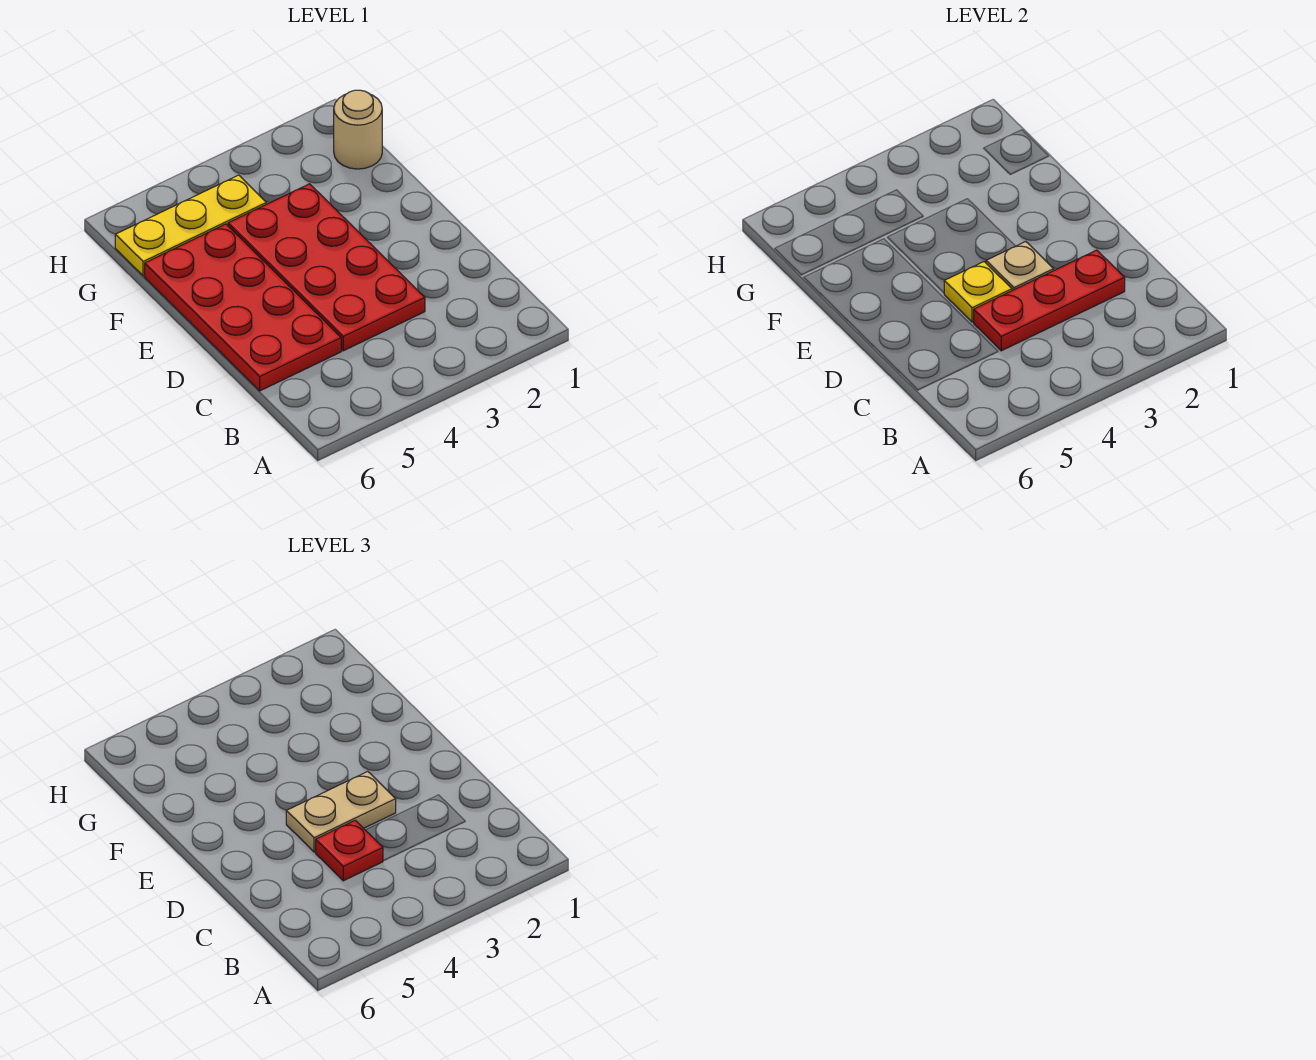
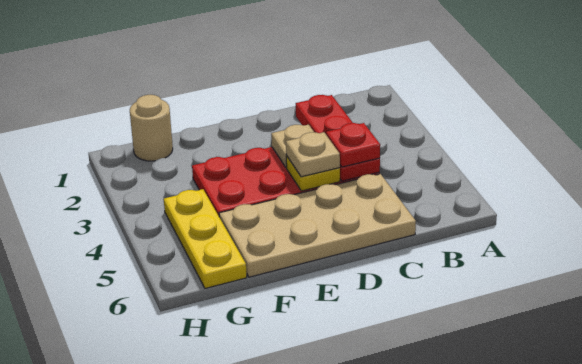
red 2x4 plate [145,224,341,391] -> tan 2x4 plate [219,174,416,277]
tan 1x2 plate [286,772,396,852] -> tan 1x1 plate [286,132,340,177]

